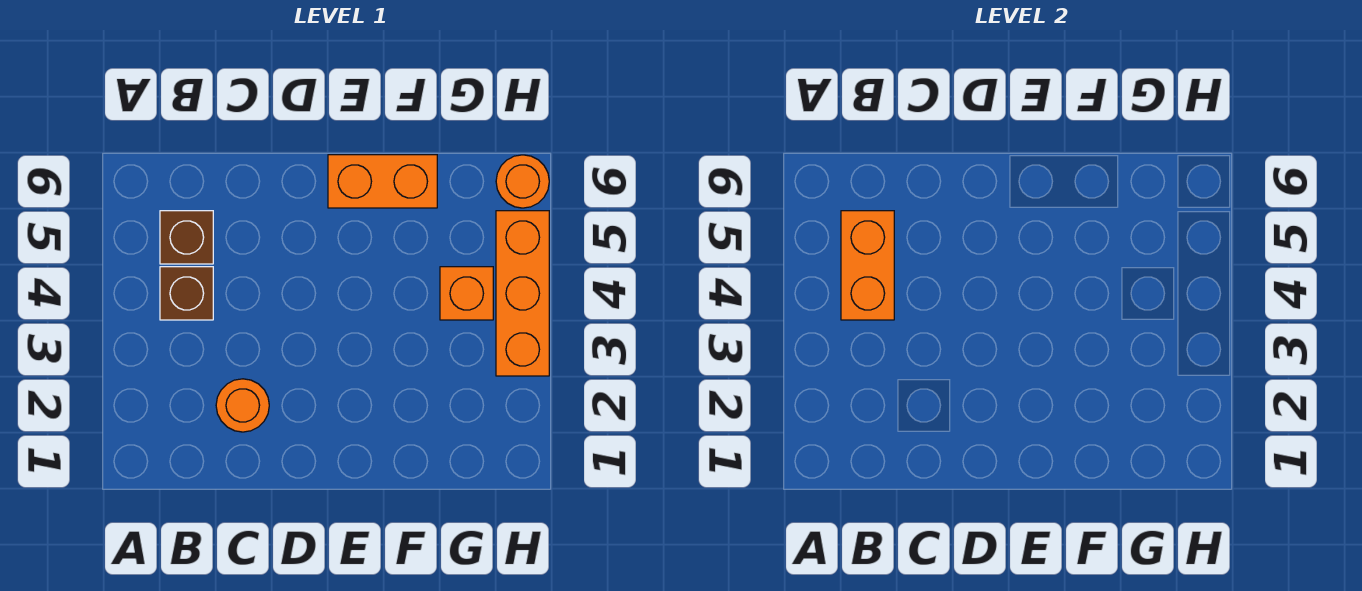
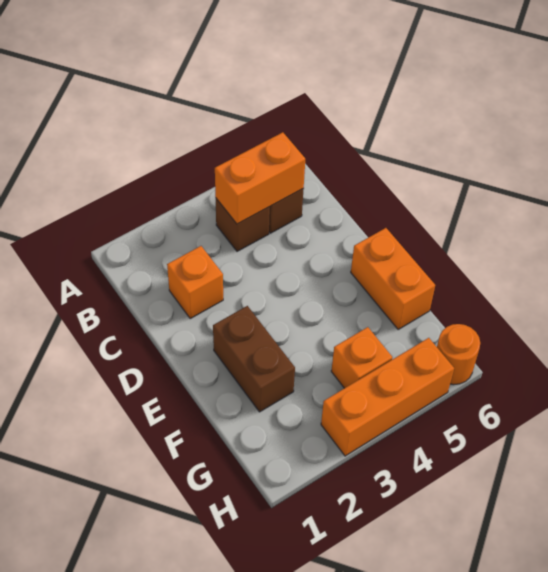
orange 1x1 round brick [216,379,269,432] -> orange 1x1 brick [167,246,223,319]
none -> brown 1x2 brick [213,306,295,412]

